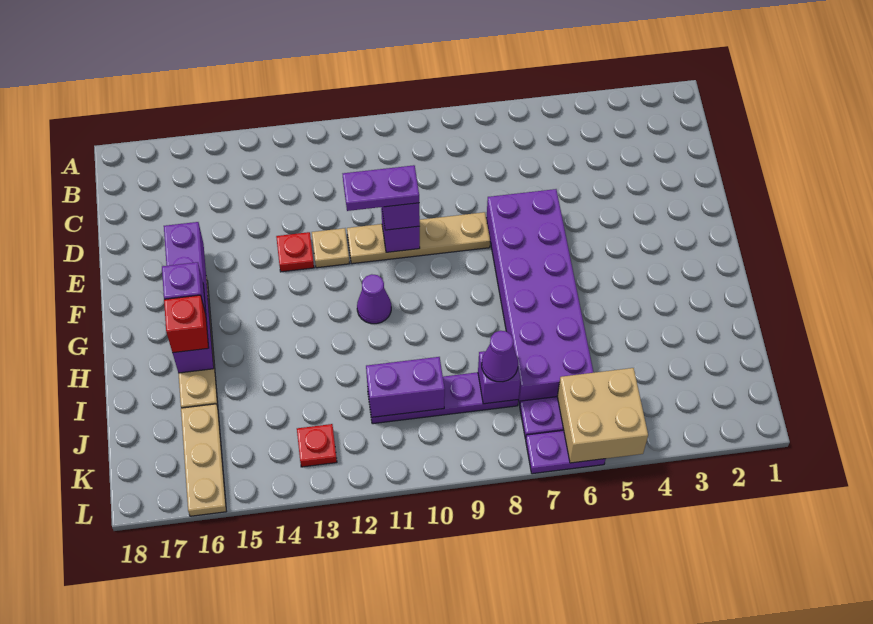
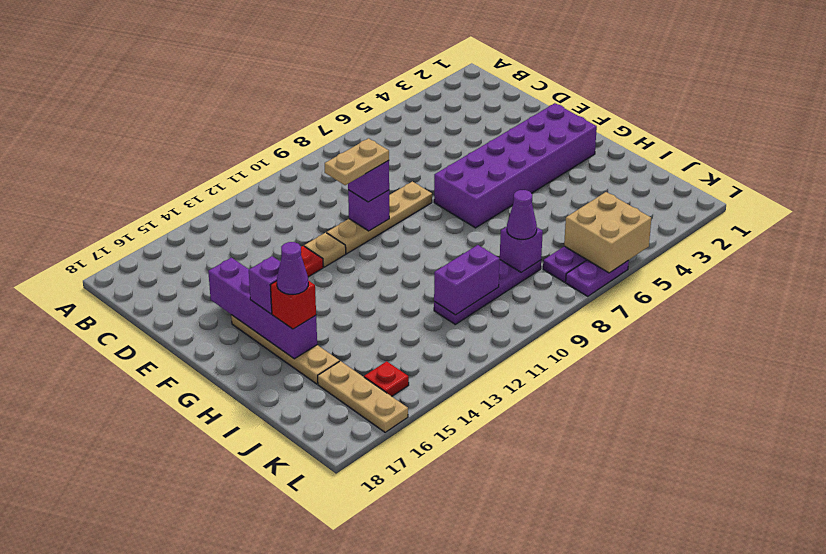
purple 2x6 brick [486,189,594,405] -> purple 2x6 brick turned to [434,103,597,228]
purple 1x2 plate [343,165,419,211] -> tan 1x2 plate [325,138,389,185]
purple 1x1 cone [357,274,391,324] -> purple 1x1 cone moved to [277,242,308,294]
red 1x1 plate [297,424,337,467] -> red 1x1 plate moved to [364,361,409,396]

